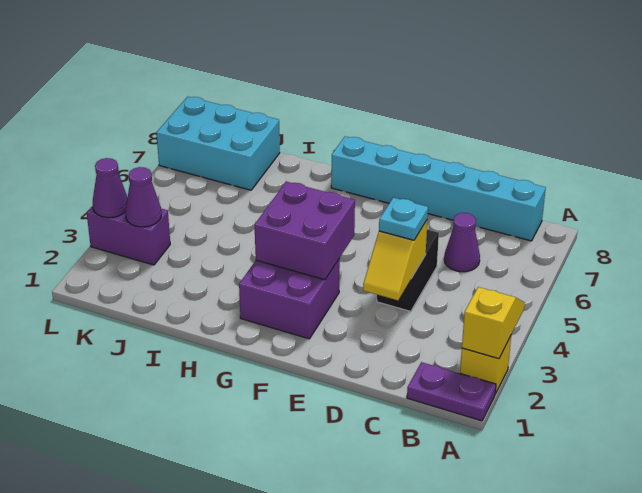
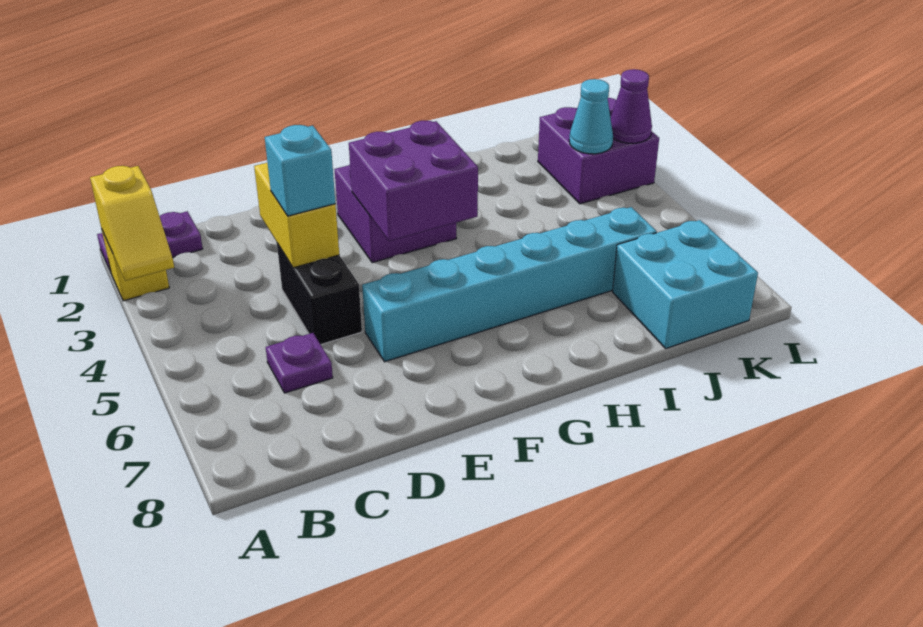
cyan 1x6 brick [331,136,546,241] -> cyan 1x6 brick moved to [362,207,657,362]
purple 1x1 cone [444,213,480,272] -> purple 1x1 plate [266,333,333,393]
yellow 1x2 slope [363,220,427,300] -> yellow 1x2 brick [254,163,339,268]
cyan 1x1 plate [379,198,428,240] -> cyan 1x1 brick [265,125,335,216]
cyan 2x3 brick [156,97,280,190] -> cyan 2x2 brick [613,220,758,348]
purple 1x2 brick [87,206,170,265] -> purple 2x2 brick [538,98,659,204]
purple 1x1 cone [125,167,161,227] -> cyan 1x1 cone [569,79,613,154]

